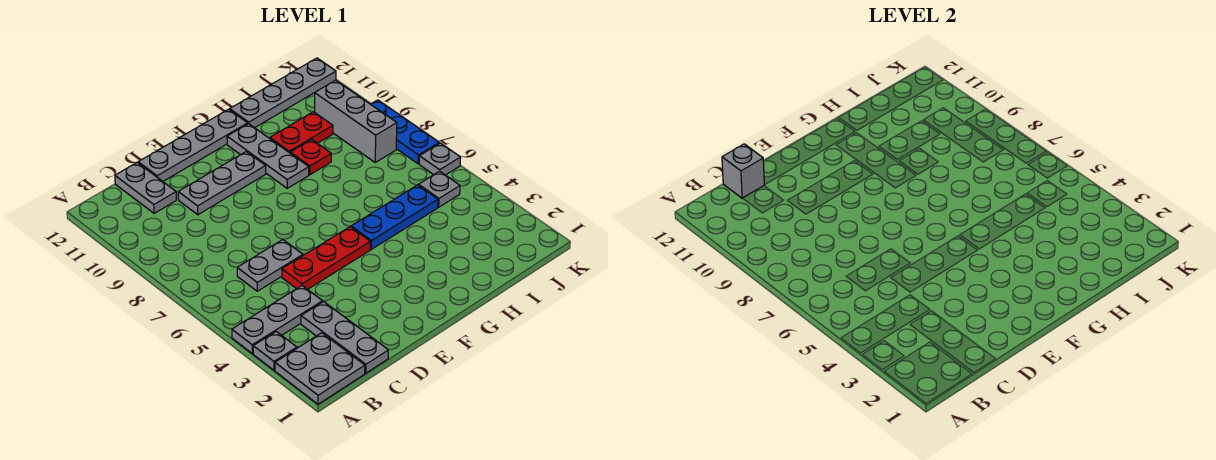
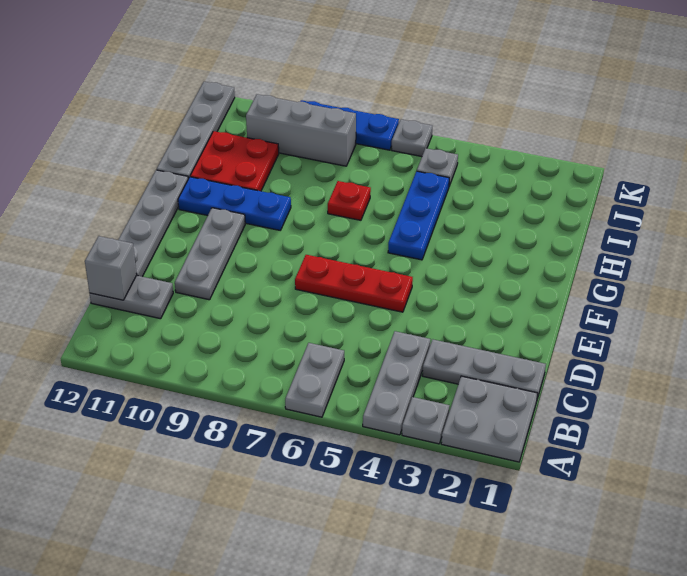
grey 1x2 plate [237,240,303,291] -> grey 1x2 plate moved to [285,343,344,417]
red 1x3 plate [282,227,370,289] -> red 1x3 plate turned to [295,255,413,312]
grey 1x3 plate [227,124,309,188] -> blue 1x3 plate [178,177,291,230]
red 1x1 plate [290,139,331,175] -> red 1x1 plate moved to [328,181,371,220]
red 1x2 plate [270,112,333,153] -> red 2x2 plate [190,131,279,191]

